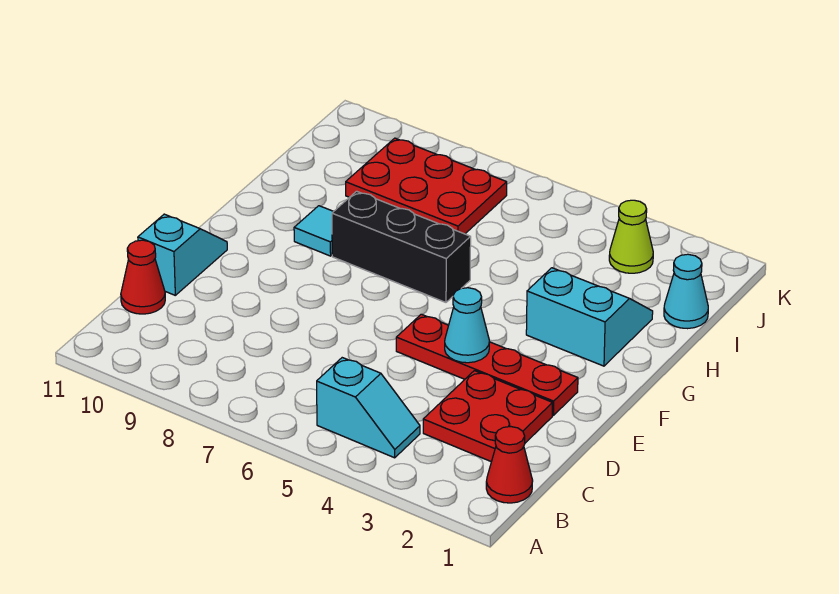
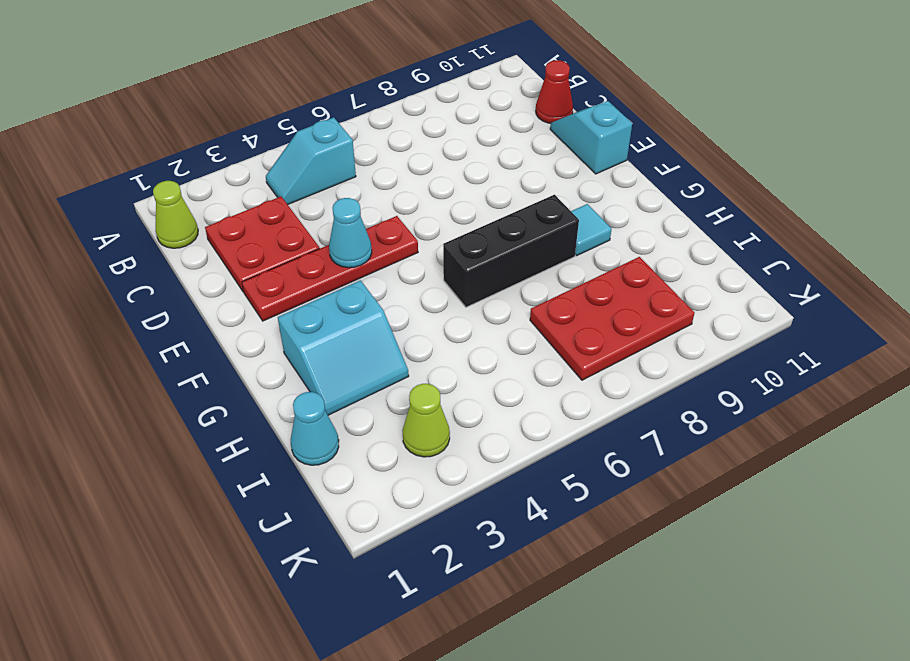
red 1x1 cone [486,427,533,503] -> lime 1x1 cone [153,181,198,248]
cyan 1x2 slope [138,214,227,295] -> cyan 1x2 slope turned to [550,101,632,174]

